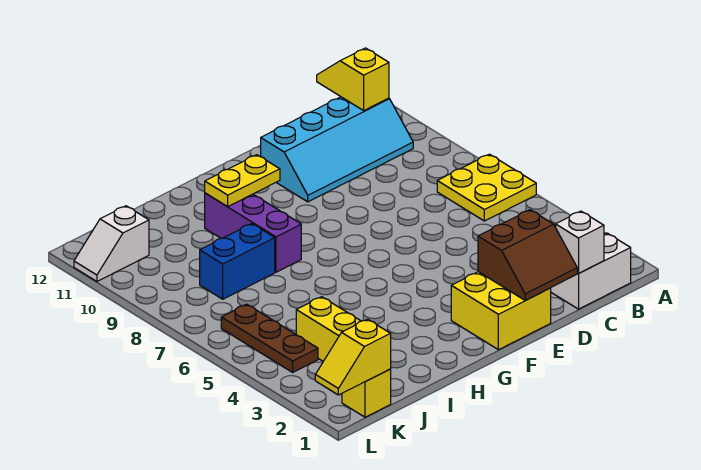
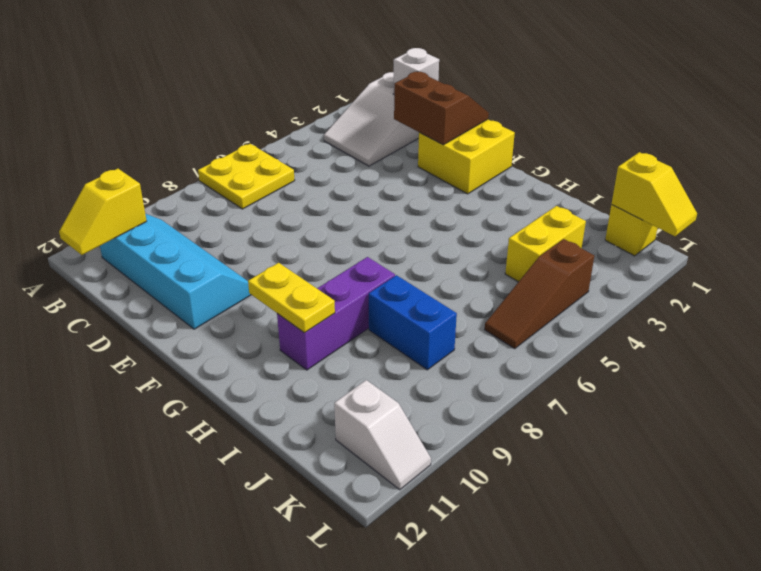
brown 1x3 plate [221,304,318,372] -> brown 1x3 slope [485,239,594,349]

